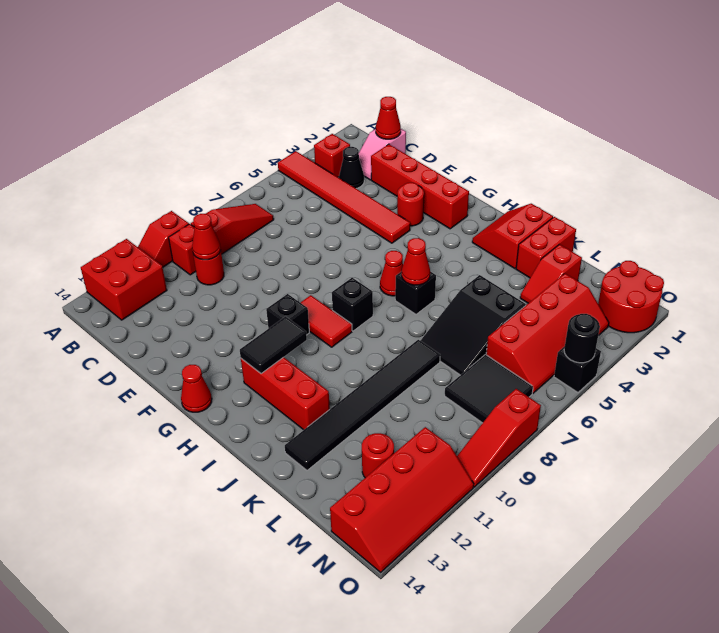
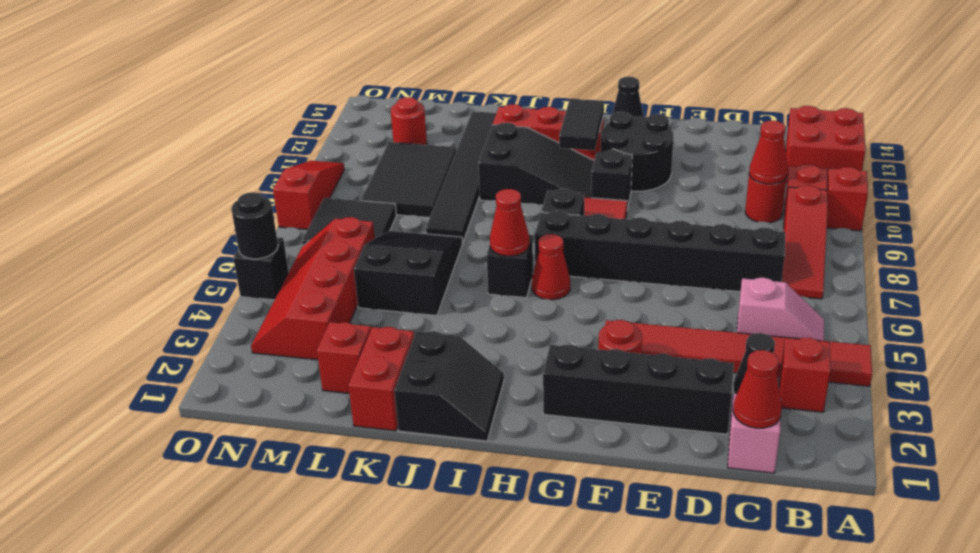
none -> pink 1x2 slope [737,278,824,341]
none -> black 1x6 brick [535,211,785,292]
red 1x4 brick [371,144,469,229] -> black 1x4 brick [543,345,734,434]
none -> black 2x2 round brick [601,112,674,191]
red 1x1 cone [181,365,212,412] -> black 1x1 cone [612,77,644,117]
none -> black 2x3 slope [478,123,594,205]
red 2x2 slope [472,204,553,269] -> black 2x2 slope [394,331,504,441]
none -> black 2x3 tile [361,142,456,218]
red 2x2 round brick [598,261,664,333] -> none
red 2x4 slope [330,427,474,572] -> none

